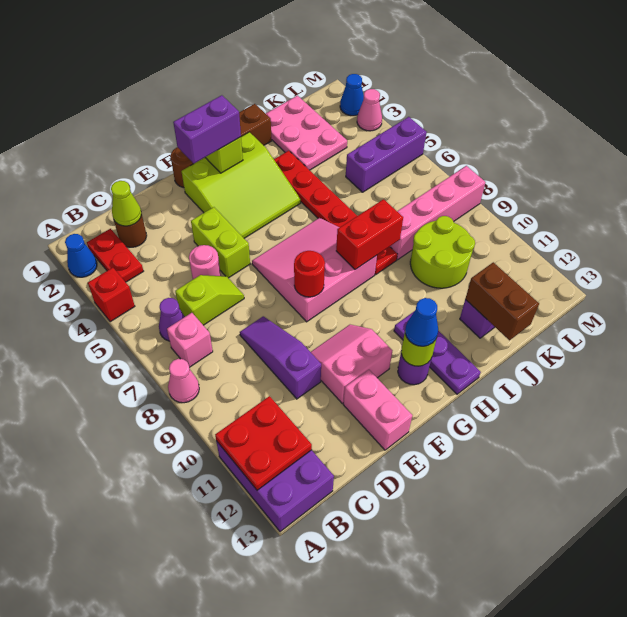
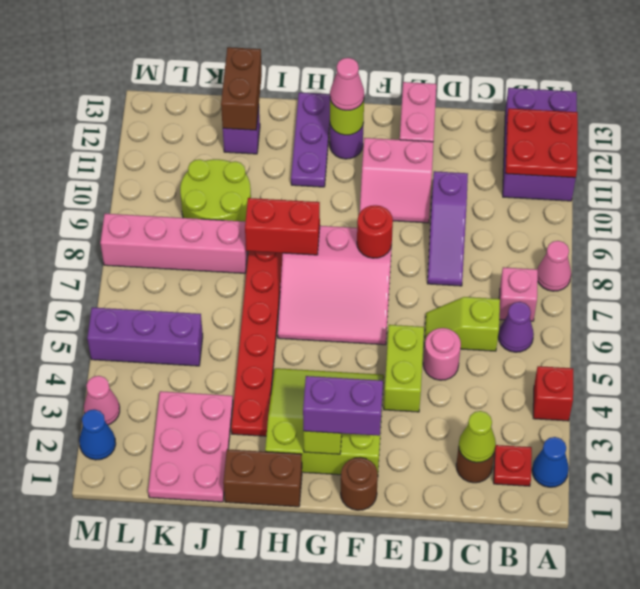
red 1x2 plate [87,229,143,282] -> red 1x1 plate [494,445,532,486]
blue 1x1 cone [405,298,438,346] -> pink 1x1 cone [330,58,364,111]

